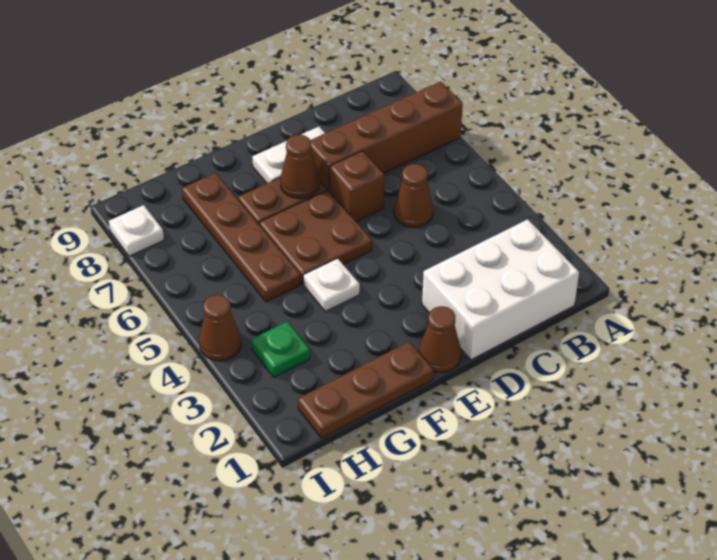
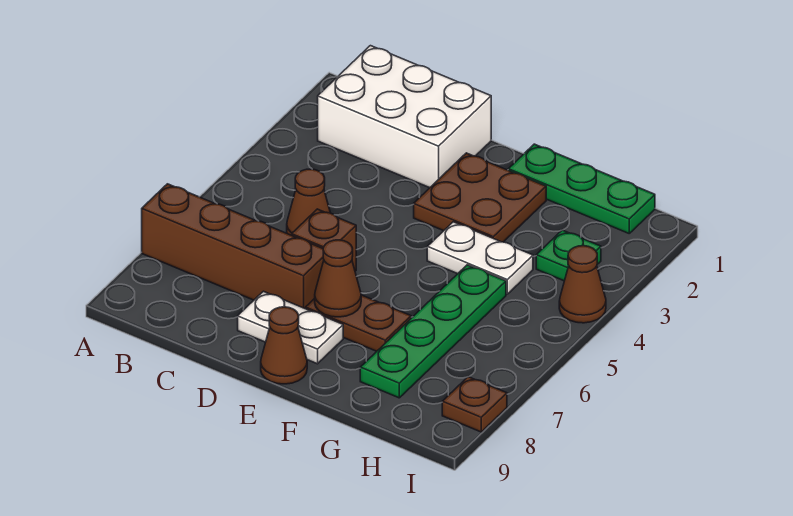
brown 1x1 cone [419,306,461,373] -> brown 1x1 cone moved to [261,307,307,384]
brown 2x2 plate [259,190,372,284] -> brown 2x2 plate moved to [414,153,546,242]
brown 1x3 plate [298,342,433,438] -> green 1x3 plate [508,144,655,233]
white 1x1 plate [303,258,360,311] -> white 1x2 plate [427,222,533,294]
brown 1x4 plate [182,173,301,302] -> green 1x4 plate [360,265,506,398]
white 1x1 plate [109,205,164,256] -> brown 1x1 plate [442,377,507,432]

